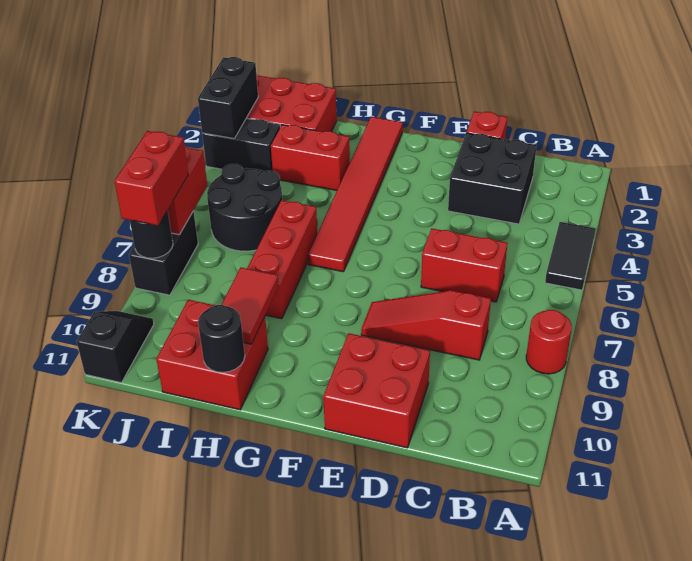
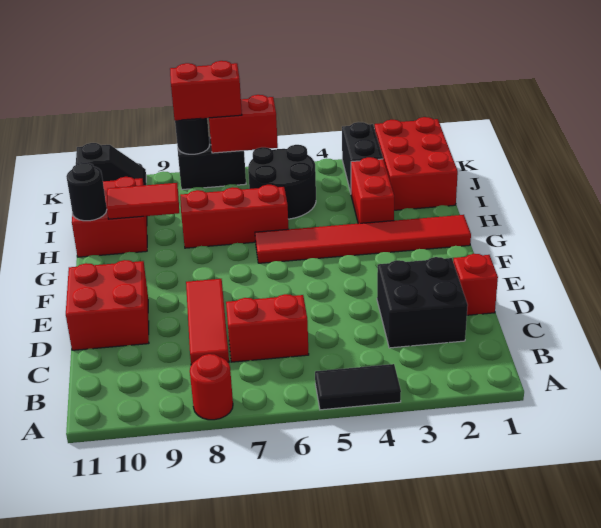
red 1x2 brick [421,229,508,302] -> red 1x2 brick turned to [226,294,309,362]
red 1x3 slope [361,290,491,360] -> red 1x3 tile [186,279,229,365]
black 1x2 brick [198,57,258,139] -> none

